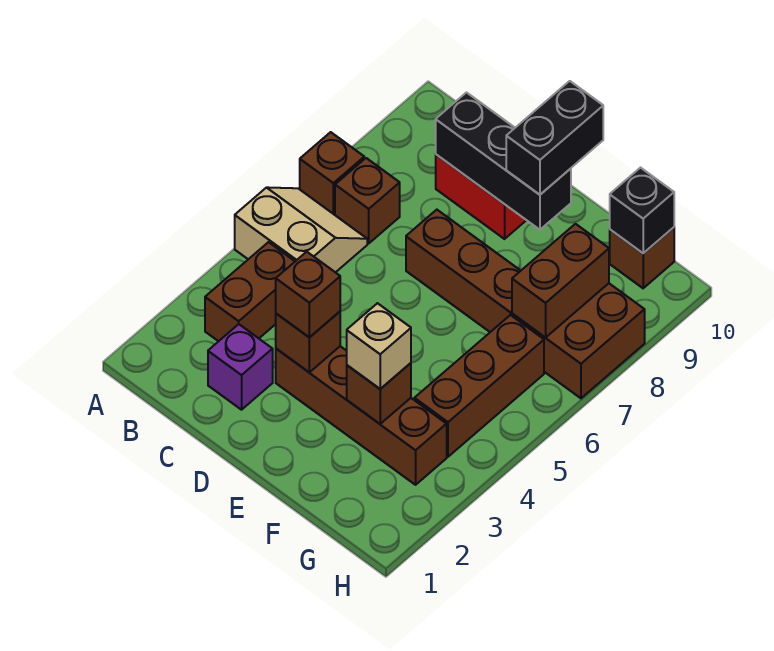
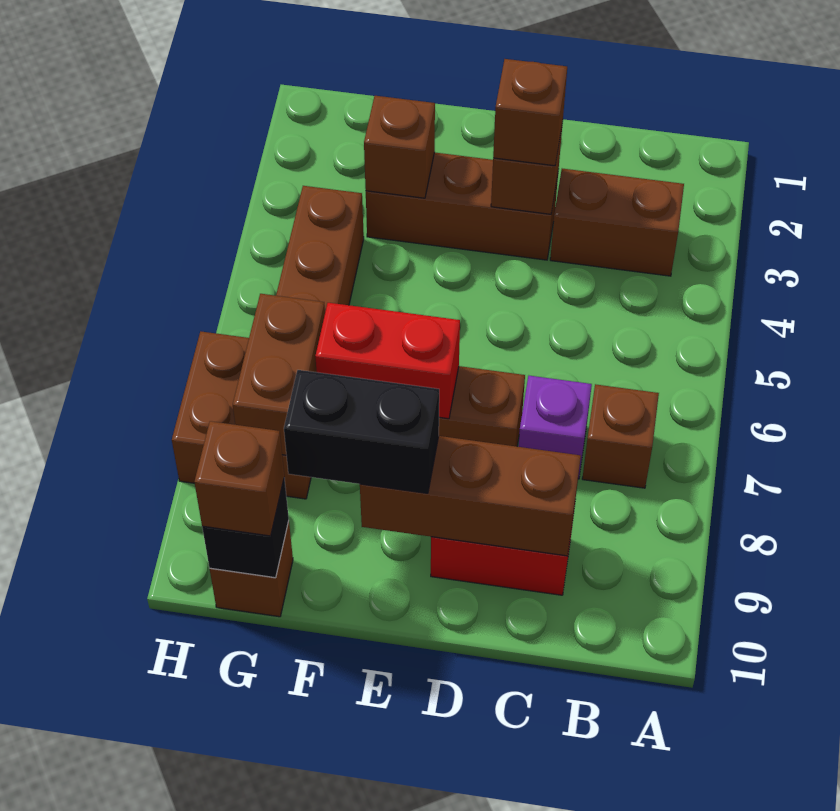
tan 2x2 slope [235,187,367,273] -> none
brown 1x1 brick [300,132,364,215] -> brown 1x1 brick moved to [194,421,284,536]
brown 1x2 brick [205,242,295,341] -> brown 1x2 brick turned to [550,169,684,276]
purple 1x1 brick [208,324,273,410] -> purple 1x1 brick moved to [518,376,592,479]
black 1x3 brick [436,93,571,230] -> brown 1x3 brick [360,436,581,556]
brown 1x4 brick [276,346,447,485] -> brown 1x3 brick [366,152,558,260]
none -> red 1x2 brick [315,303,460,419]
black 1x2 brick [506,81,603,195] -> black 1x2 brick turned to [284,370,439,493]
tan 1x1 brick [347,303,411,389] -> none

